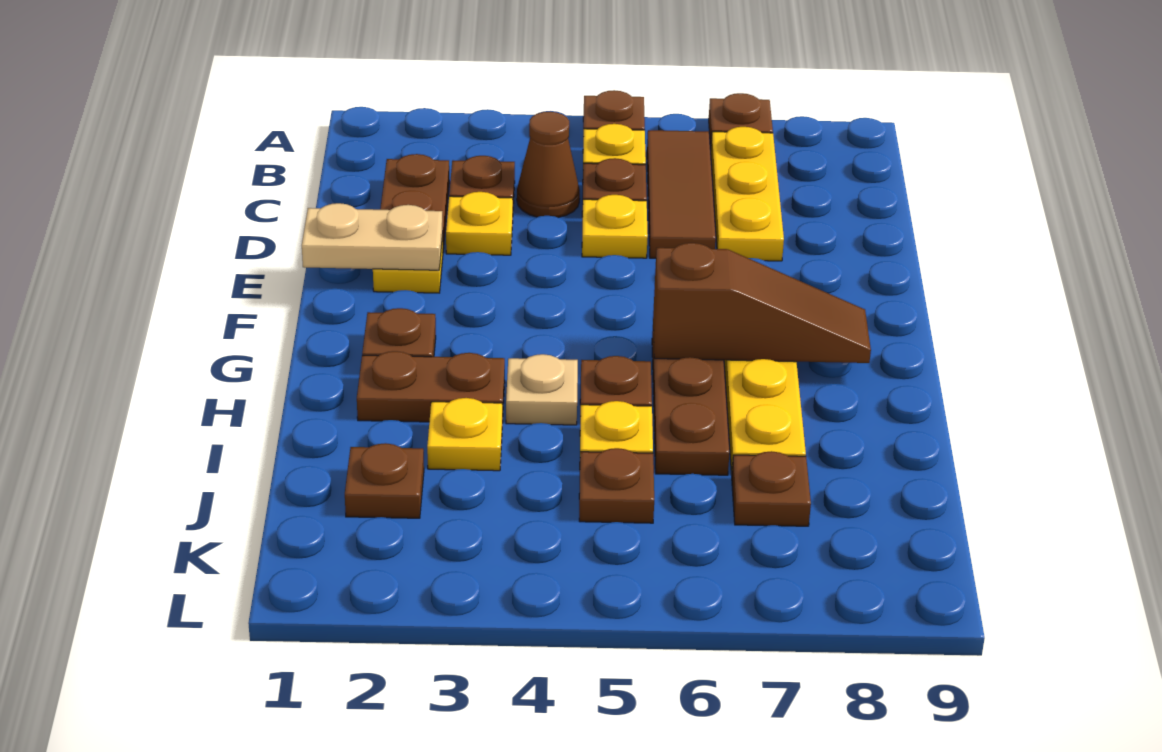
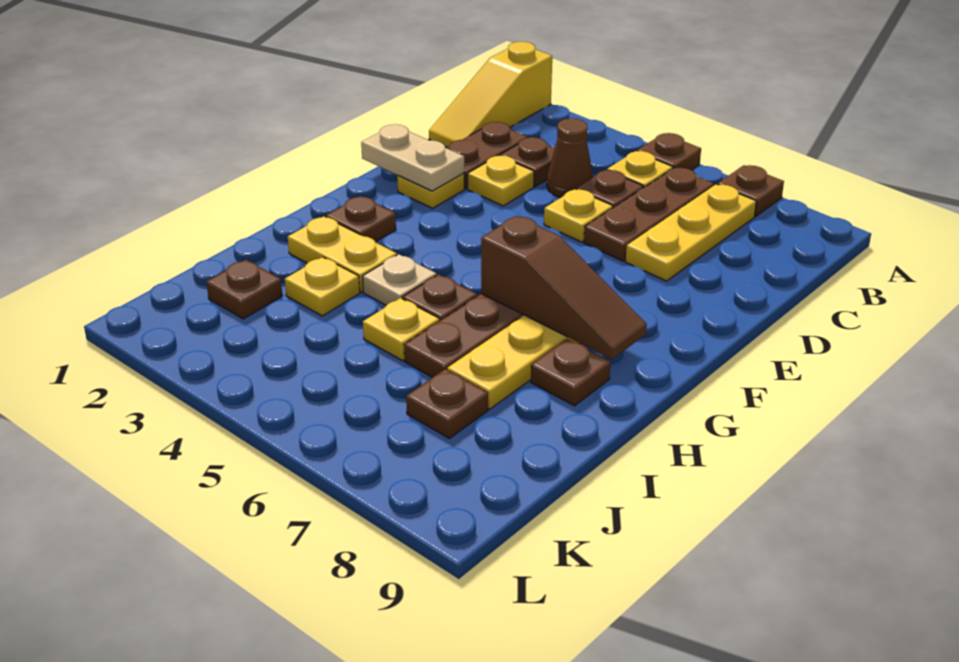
none -> yellow 1x3 slope [429,42,552,148]
brown 1x3 tile [647,130,716,258] -> brown 1x3 plate [584,168,714,261]
brown 1x2 plate [357,351,505,423] -> yellow 1x2 plate [288,217,397,292]
brown 1x1 plate [579,448,654,523] -> brown 1x1 plate moved to [531,339,611,406]

